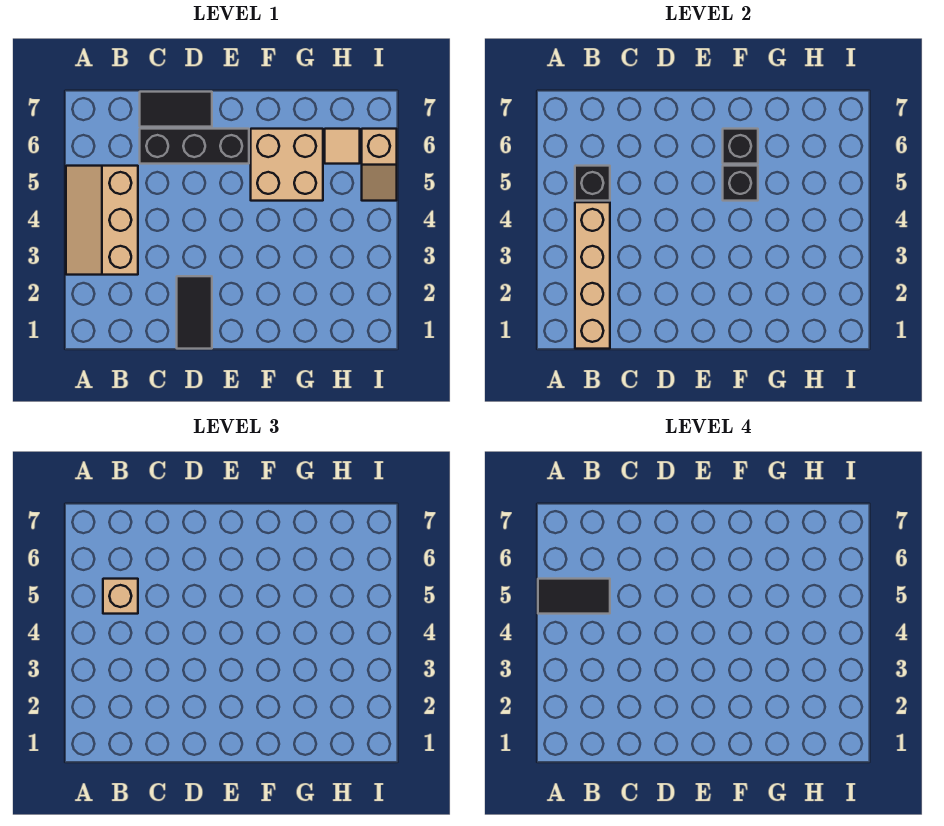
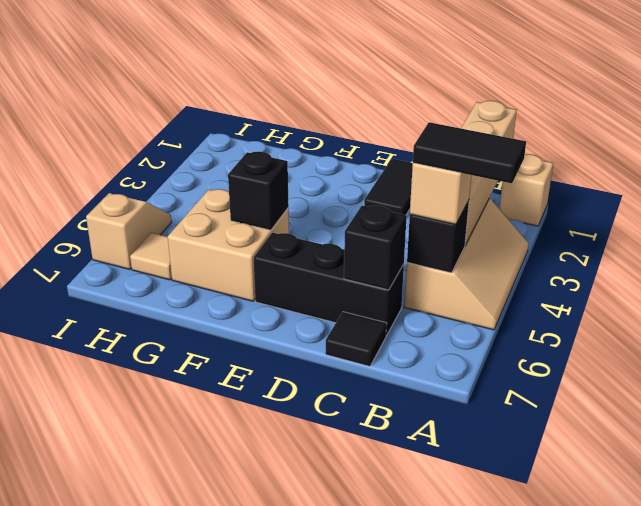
none -> tan 1x1 brick [499,154,553,226]
black 1x2 tile [140,92,212,127] -> black 1x1 tile [325,312,387,366]
black 1x1 brick [723,129,758,164] -> black 1x1 brick moved to [344,206,407,290]

